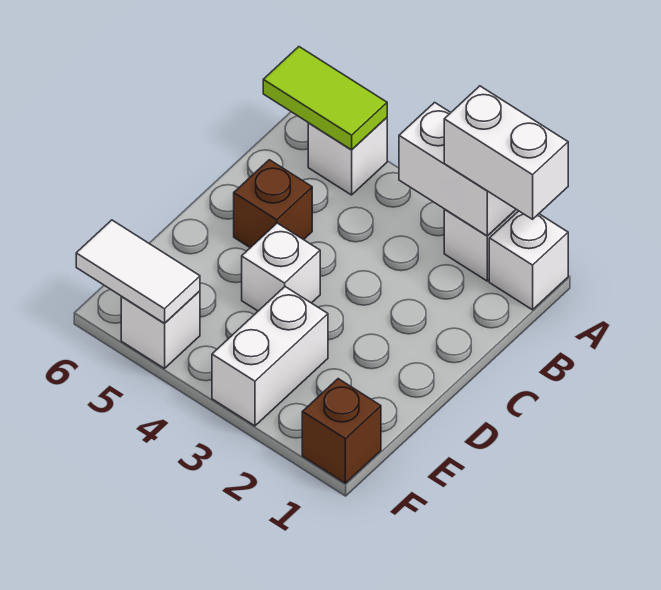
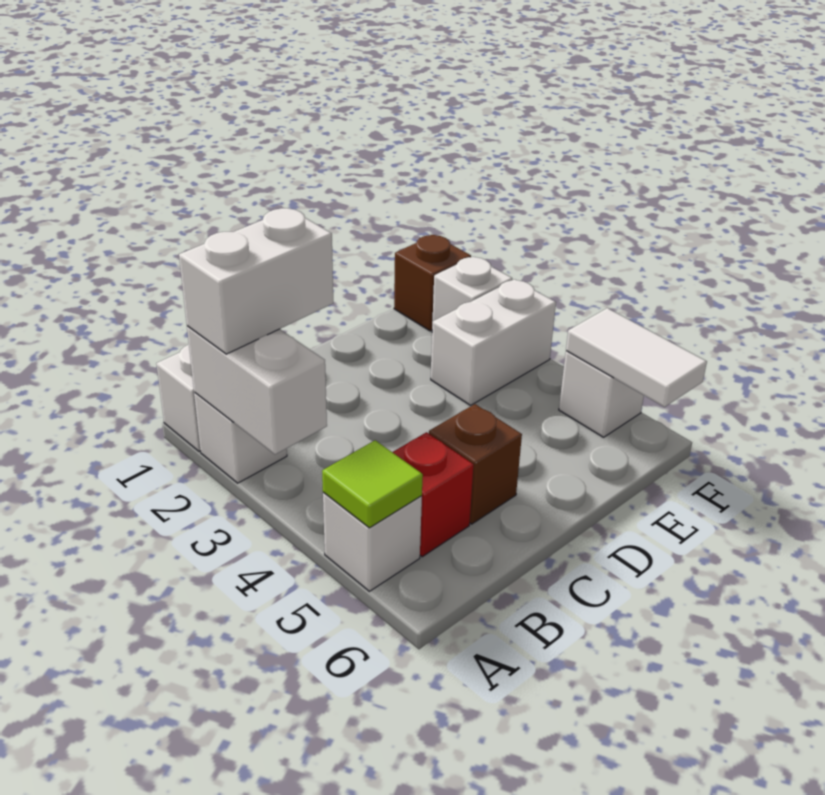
white 1x2 brick [444,86,568,219] -> white 1x2 brick turned to [179,208,333,354]
lime 1x2 tile [263,47,387,150] -> lime 1x1 tile [322,440,423,528]
none -> red 1x1 brick [392,432,473,557]
white 1x1 brick [242,223,320,311] -> white 1x1 brick moved to [432,257,512,326]

